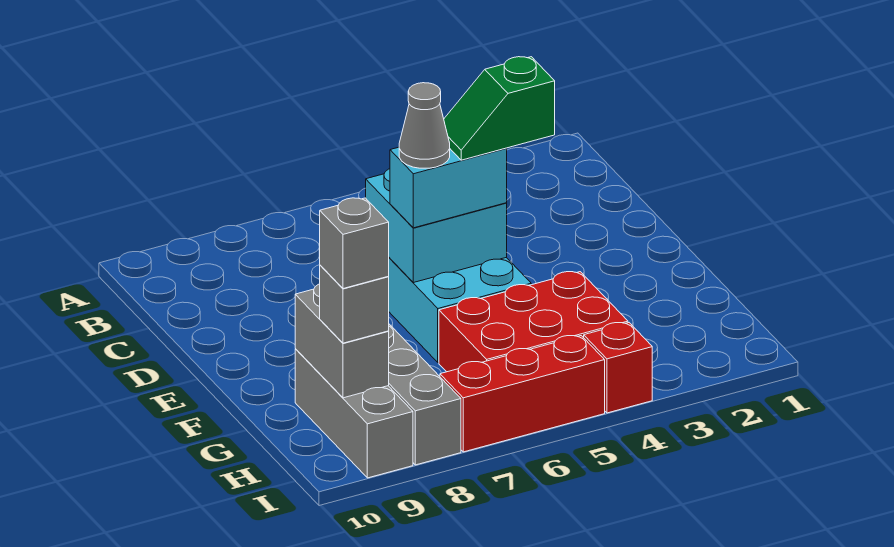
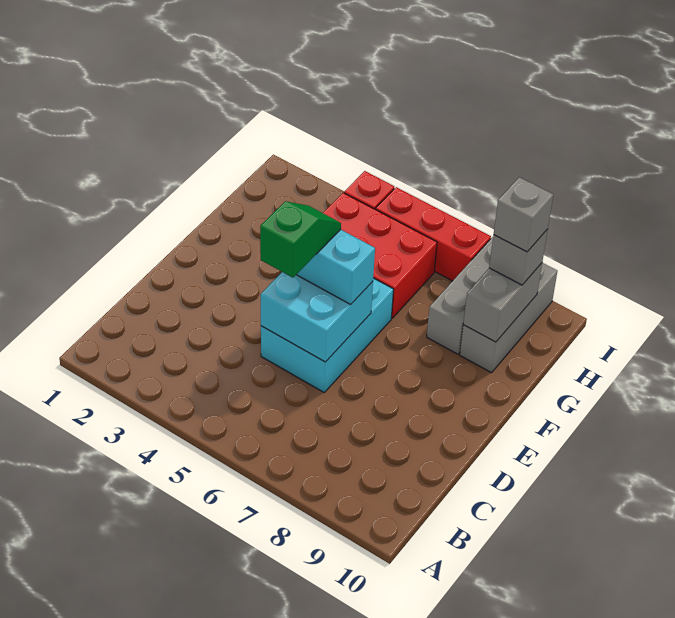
green 1x2 slope [444,57,555,160] -> green 1x2 slope turned to [260,201,341,278]
grey 1x1 cone [399,83,450,168] -> none

